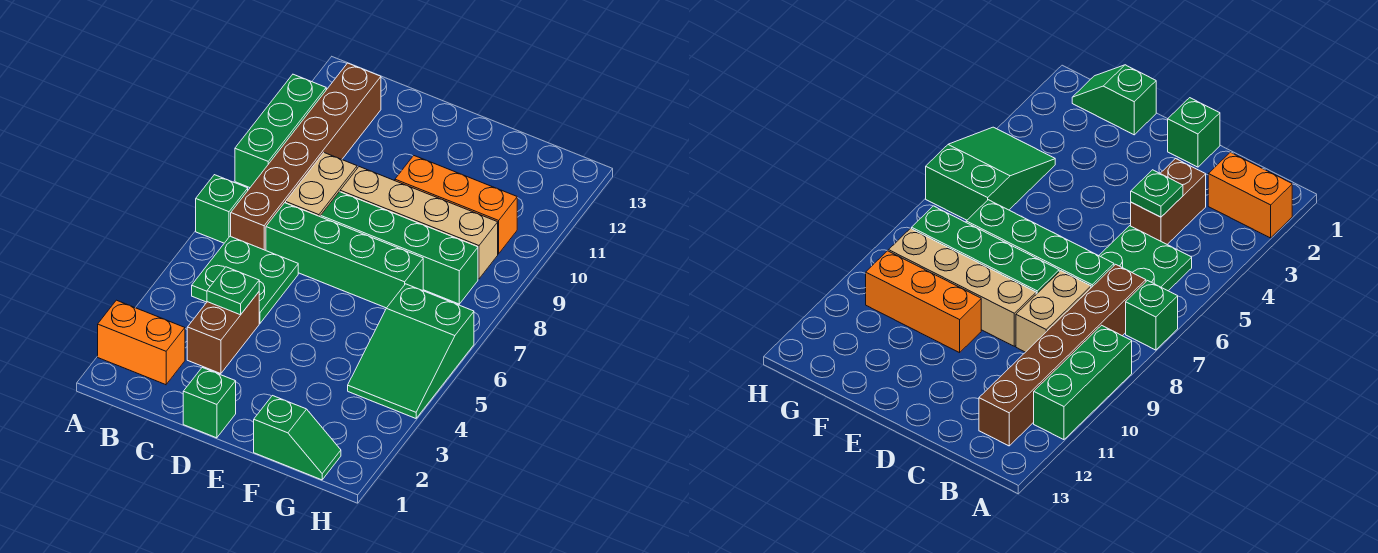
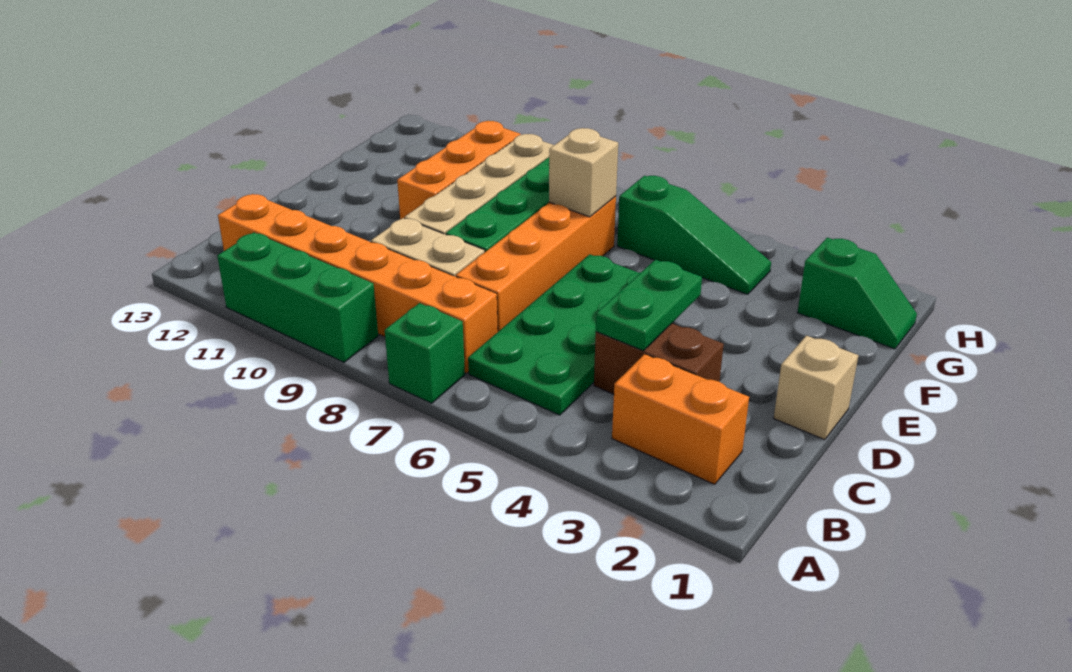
orange 1x2 brick [98,300,185,385] -> orange 1x2 brick turned to [612,354,749,484]
green 2x2 plate [192,236,298,323] -> green 2x4 plate [468,254,641,415]
brown 1x6 brick [231,63,381,250] -> orange 1x6 brick [218,194,498,373]
green 1x1 plate [207,267,259,315] -> green 1x2 plate [596,260,702,351]
green 1x4 brick [266,203,423,308] -> orange 1x4 brick [456,196,616,331]
green 1x1 brick [183,368,236,438] -> tan 1x1 brick [774,336,859,440]
green 1x2 slope [254,396,341,480] -> green 1x2 slope turned to [797,238,917,349]
none -> tan 1x1 brick [549,128,618,217]
green 2x3 slope [348,284,474,418] -> green 1x3 slope [617,176,771,294]

